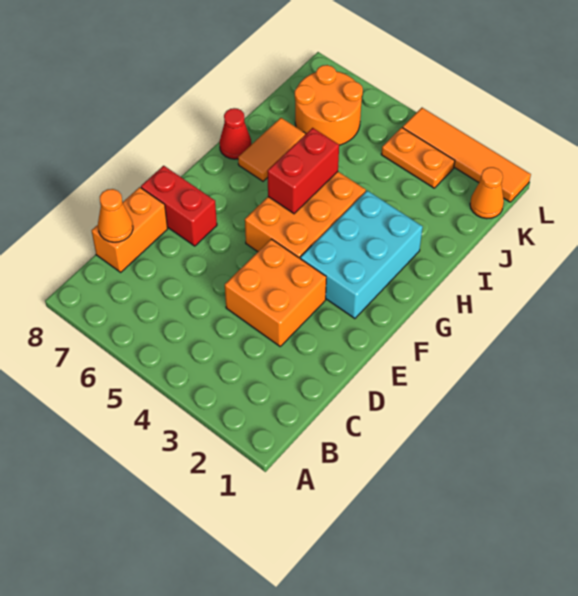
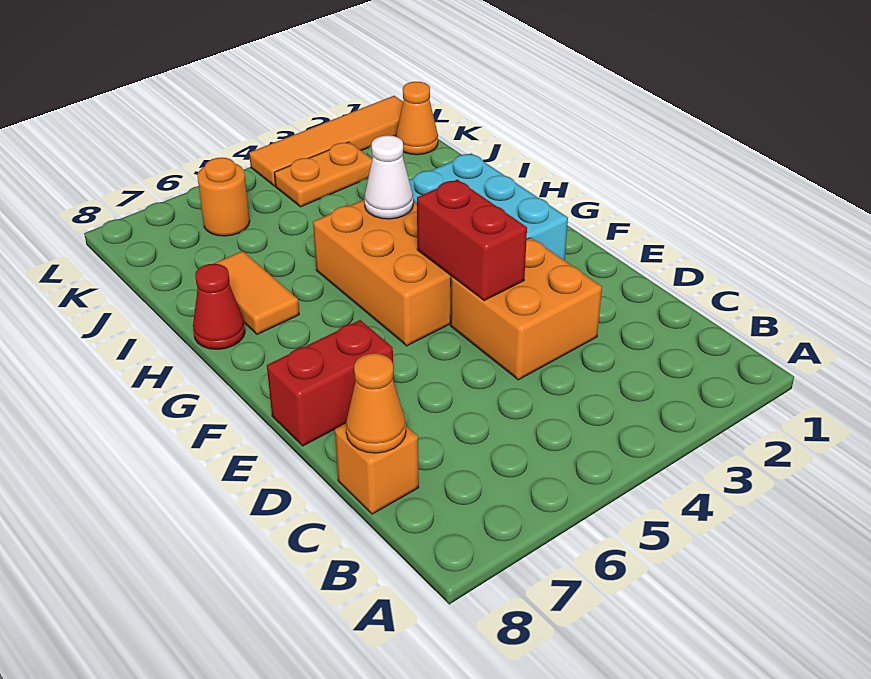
orange 1x2 brick [92,187,168,272] -> orange 1x1 brick [335,424,419,514]
red 1x2 brick [267,128,339,214] -> red 1x2 brick moved to [417,180,527,300]
none -> white 1x1 cone [364,135,413,219]
orange 2x2 round brick [295,65,363,145] -> orange 1x1 round brick [197,157,250,236]

